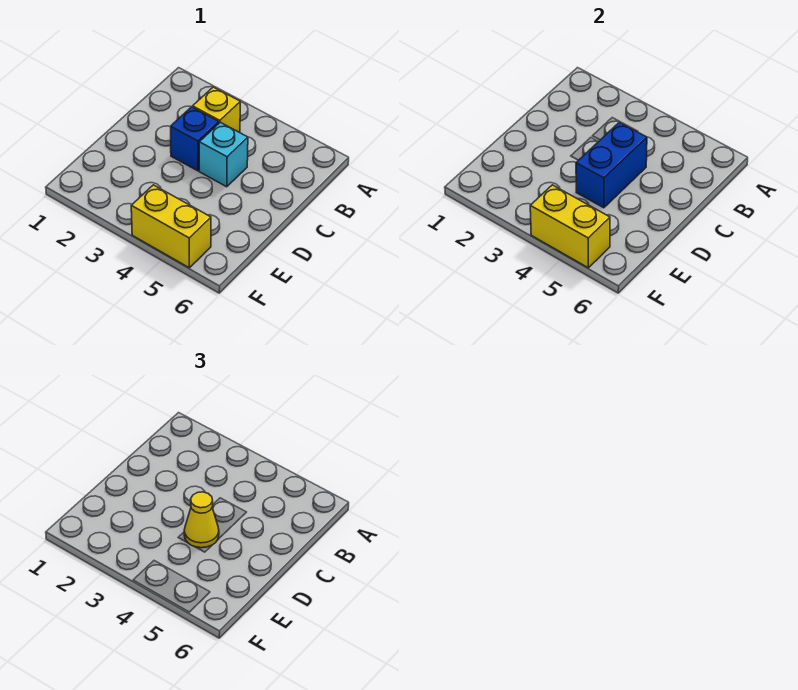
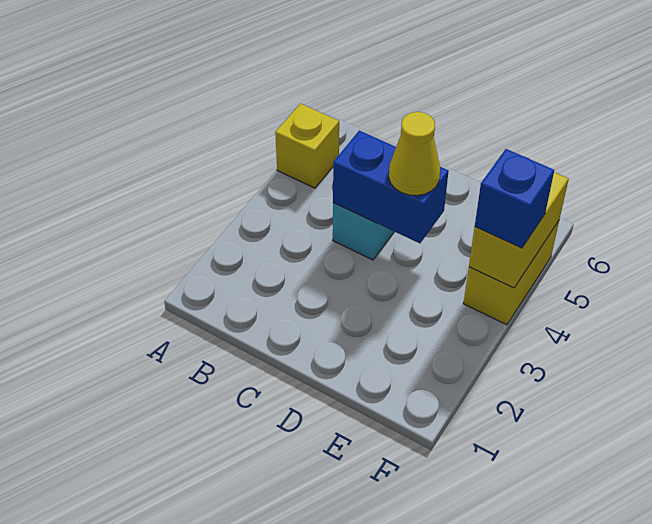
yellow 1x1 brick [193,87,240,132] -> yellow 1x1 brick moved to [275,104,339,188]
blue 1x1 brick [171,107,219,171] -> blue 1x1 brick moved to [475,149,554,248]

